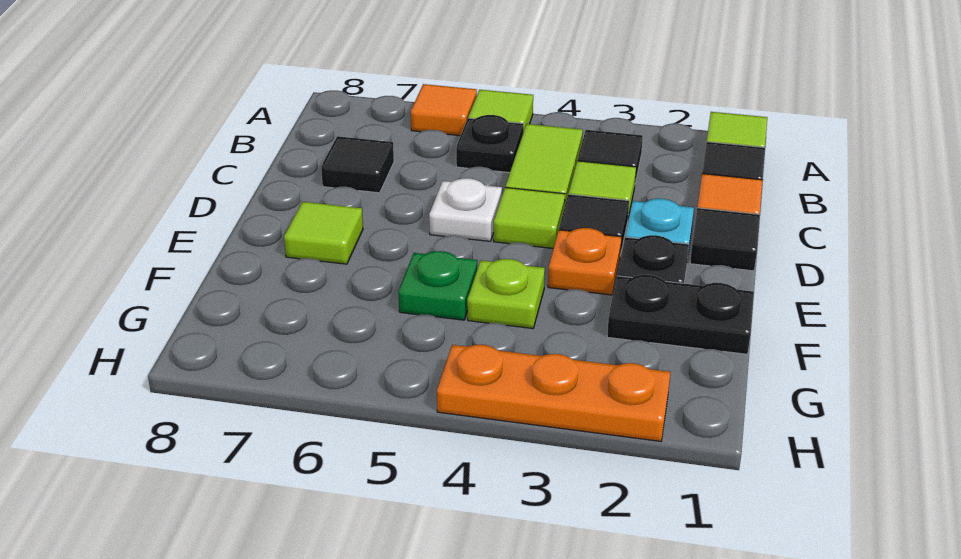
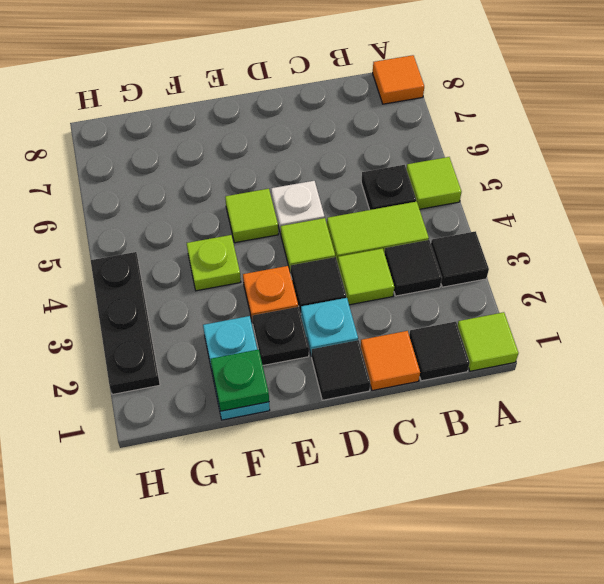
orange 1x1 tile [411,84,477,136] -> orange 1x1 tile moved to [373,55,424,104]
black 1x1 tile [321,136,394,193] -> black 1x1 tile moved to [431,231,489,287]
lime 1x1 tile [284,202,363,264] -> lime 1x1 tile moved to [225,189,278,243]
black 1x2 plate [607,275,754,354] -> cyan 1x2 plate [203,316,270,420]
green 1x1 plate [398,251,477,320] -> green 1x1 plate moved to [210,349,269,411]
orange 1x3 plate [437,345,670,441] -> black 1x3 plate [91,252,160,395]

